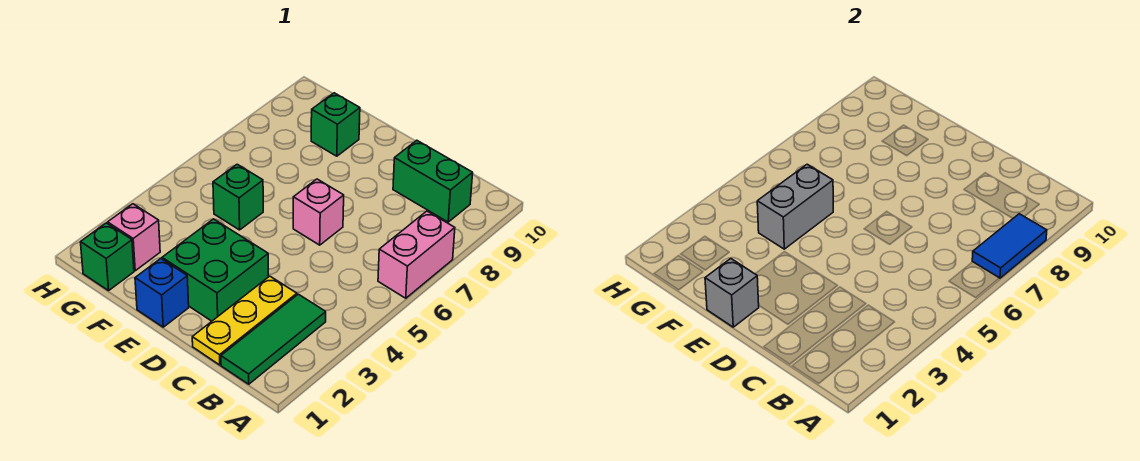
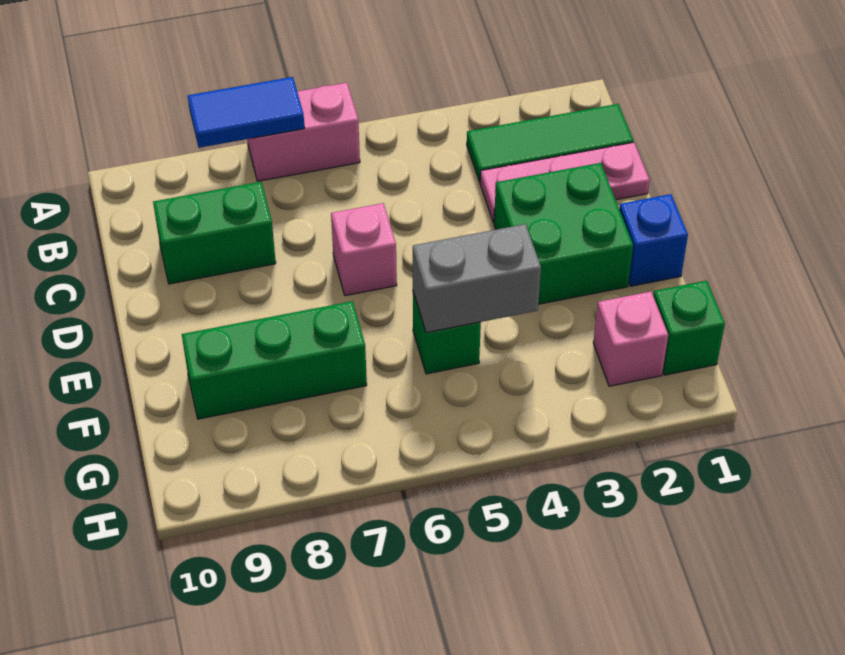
green 1x2 brick [393,140,473,222] -> green 1x2 brick turned to [153,182,276,284]
yellow 1x3 plate [192,276,297,365] -> pink 1x3 plate [480,142,650,223]
grey 1x1 brick [705,259,759,327] -> none
green 1x1 brick [311,93,360,156] -> green 1x3 brick [182,301,367,419]

